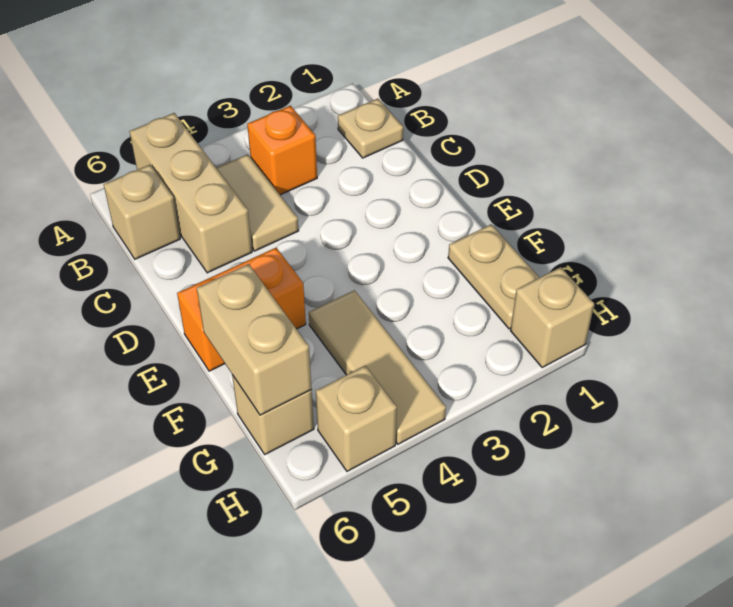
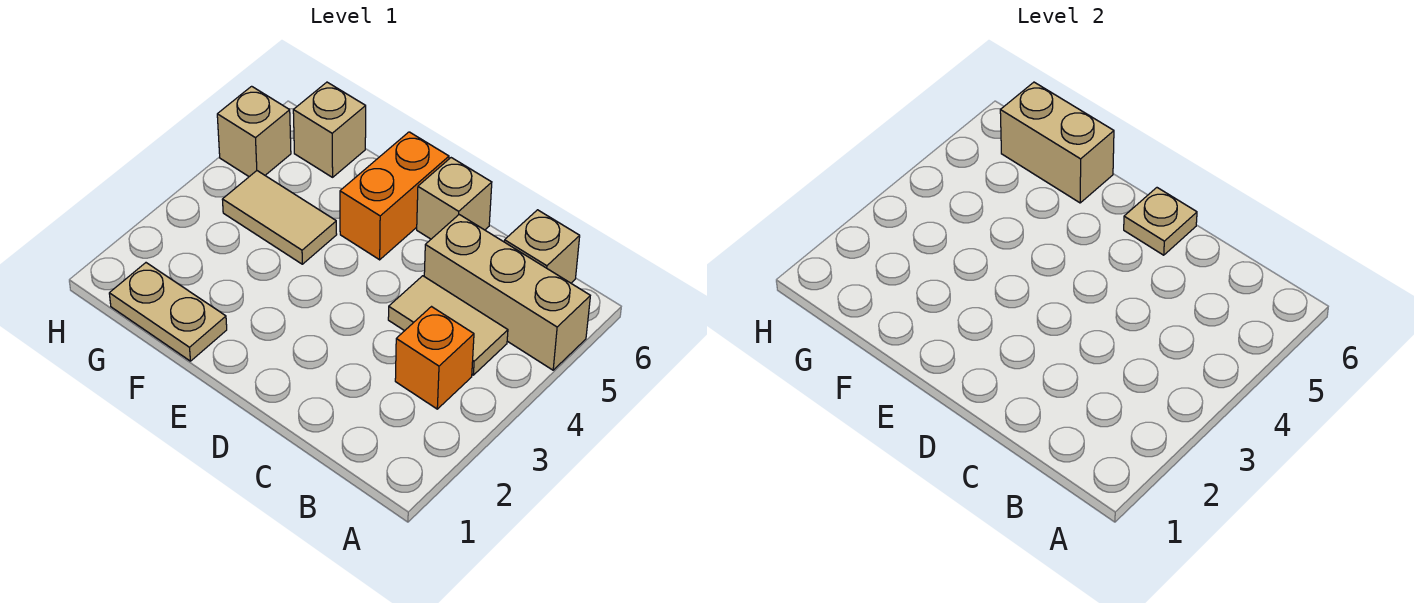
tan 1x1 plate [338,99,403,158] -> tan 1x1 plate moved to [1124,188,1197,255]
tan 1x3 tile [309,290,446,444] -> tan 1x2 tile [222,171,337,264]
tan 1x1 brick [511,267,594,367] -> tan 1x1 brick moved to [417,158,492,239]

